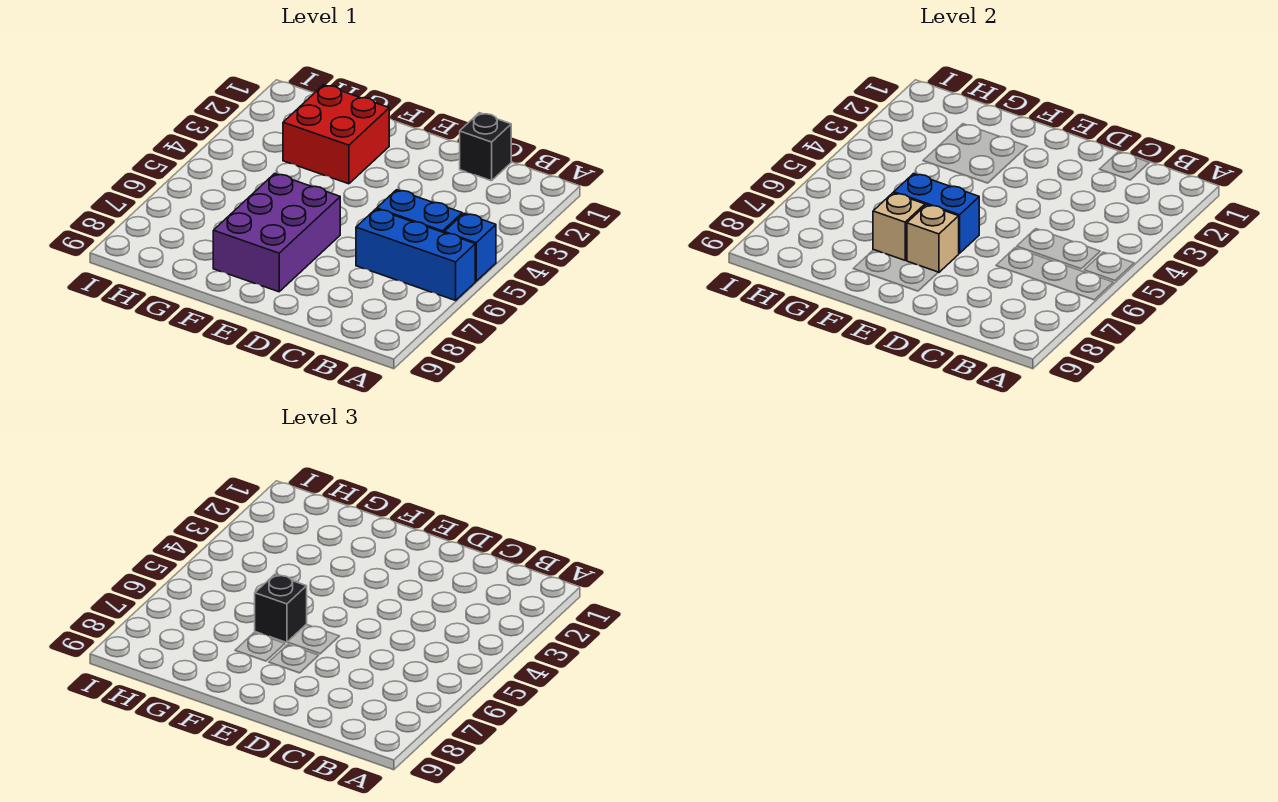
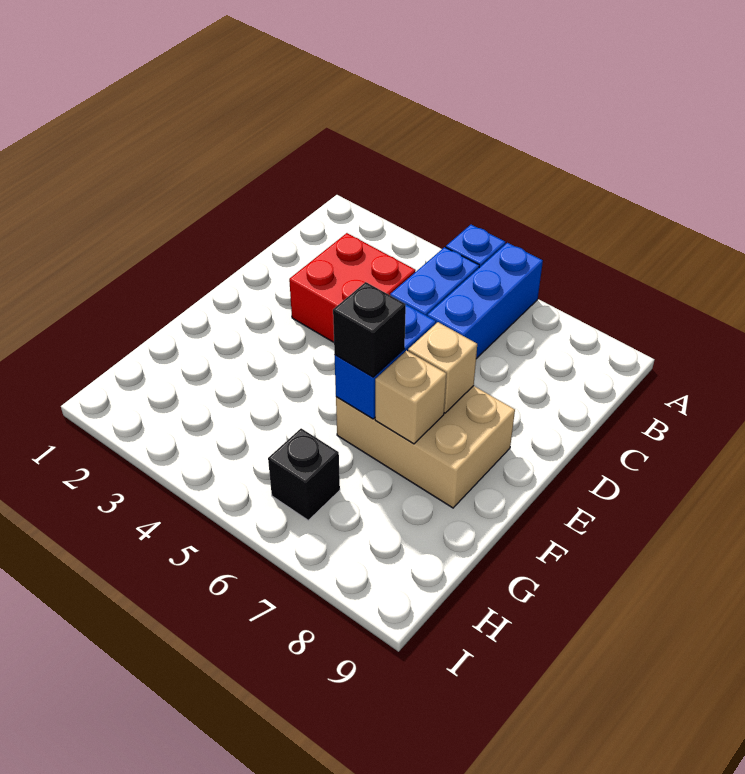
black 1x1 brick [460,113,511,181] -> black 1x1 brick moved to [268,428,340,520]
purple 2x3 brick [213,174,340,292] -> tan 2x3 brick [336,386,515,508]
red 2x2 brick [283,85,389,184] -> red 2x2 brick moved to [289,233,416,342]

